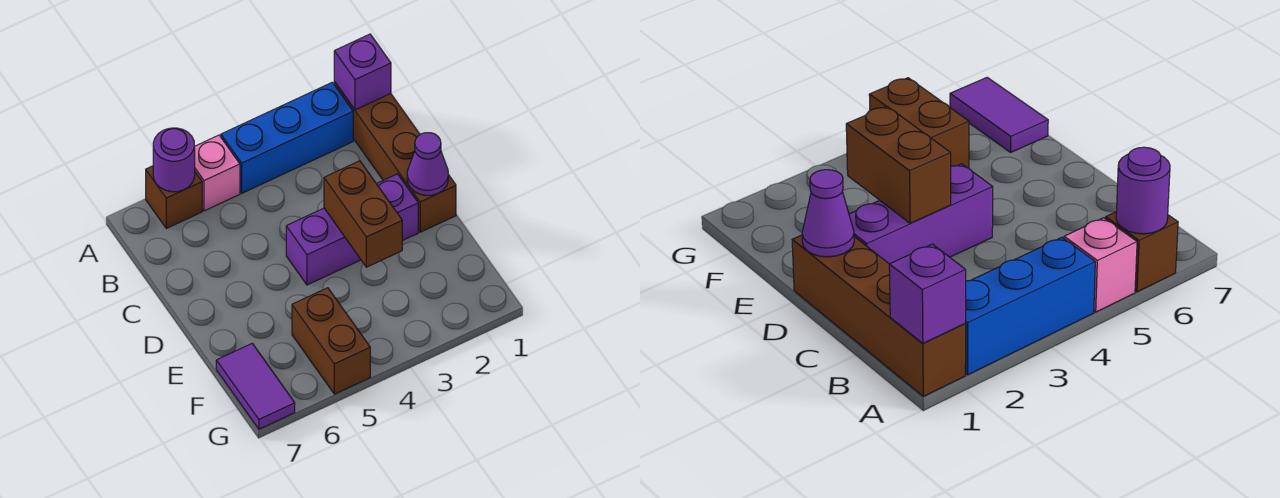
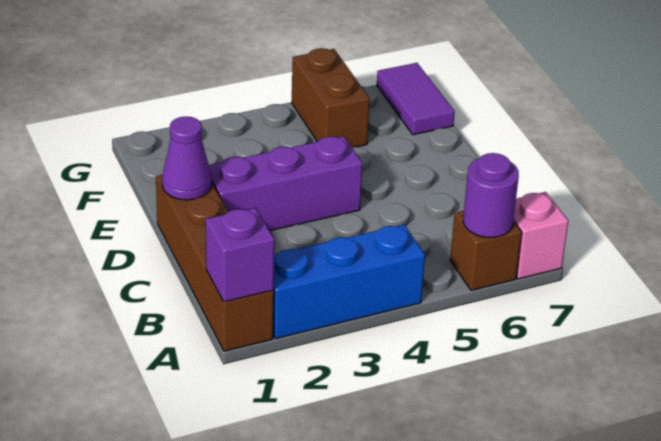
pink 1x1 brick [195,135,240,211] -> pink 1x1 brick moved to [513,192,568,279]
brown 1x2 brick [324,161,402,267] -> none

